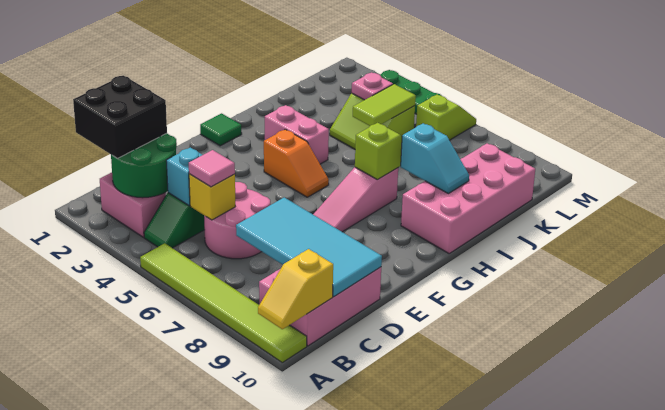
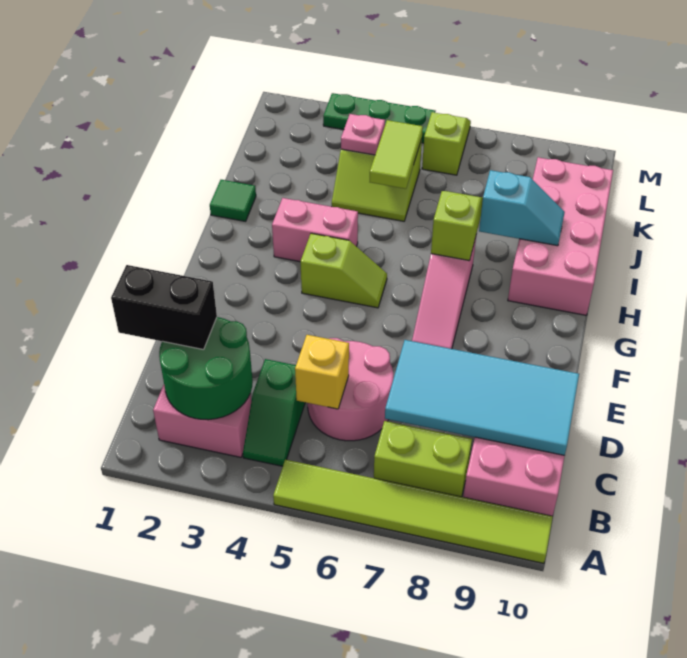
yellow 1x2 slope [258,249,333,329] -> none
black 2x2 brick [73,75,167,158] -> black 1x2 brick [111,265,217,350]
none -> lime 1x2 brick [374,421,472,497]
cyan 1x1 brick [166,147,202,206] -> none
pink 1x1 tile [189,150,235,187] -> none
green 1x1 tile [200,113,242,146] -> green 1x1 tile moved to [210,180,256,221]
orange 1x2 slope [264,129,329,197] -> lime 1x2 slope [300,233,387,308]

